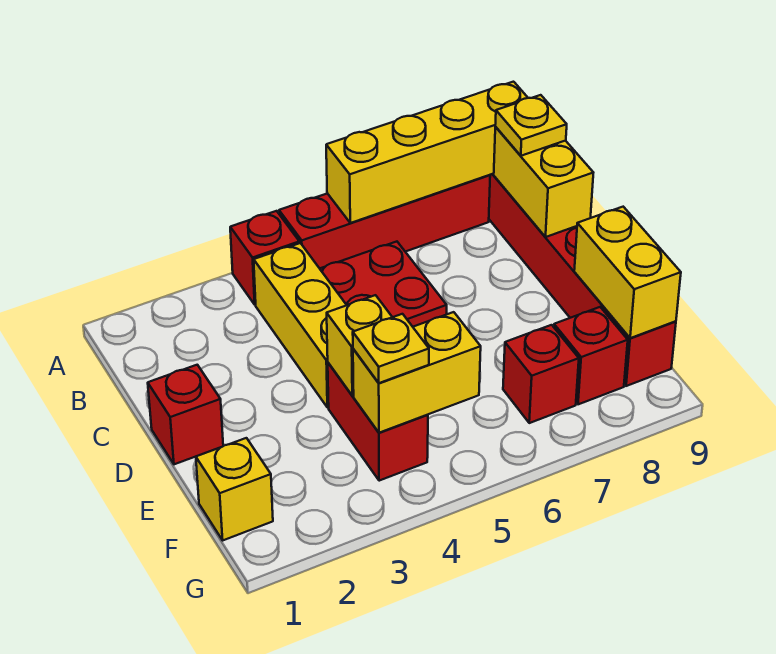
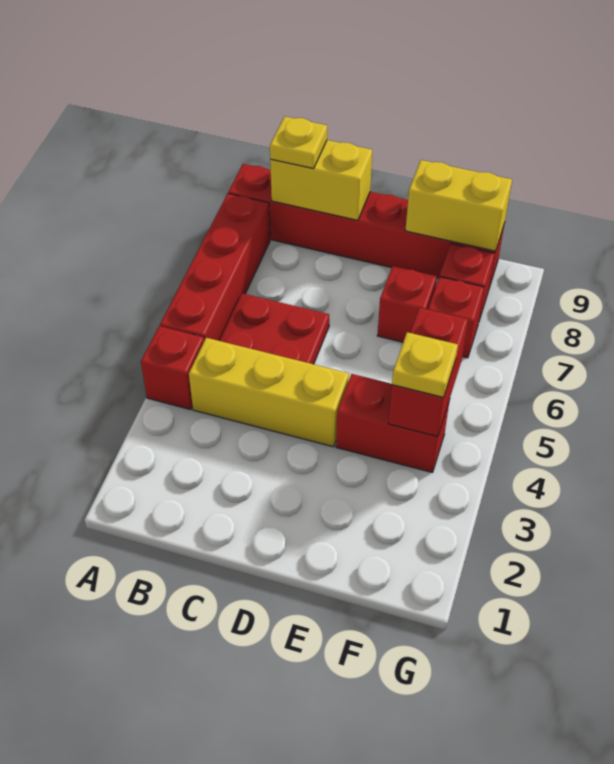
yellow 1x4 brick [326,82,528,223] -> none
red 1x1 brick [148,365,223,464] -> red 1x1 brick moved to [377,266,437,342]
yellow 1x1 brick [327,295,392,396] -> none
yellow 1x1 brick [196,438,273,540] -> none
yellow 1x2 brick [353,312,481,433] -> red 1x2 brick [388,307,468,437]

